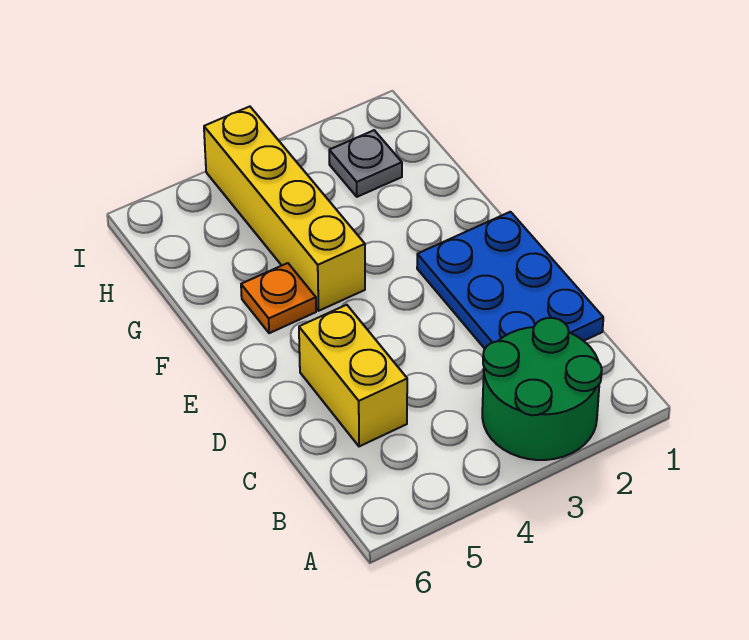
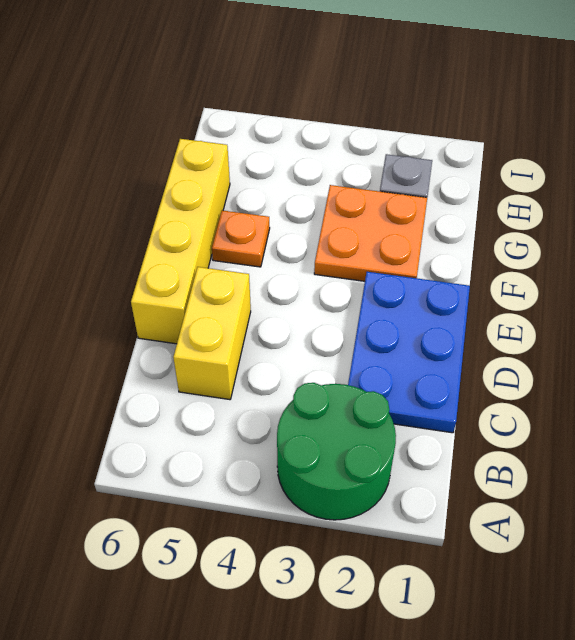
none -> orange 2x2 plate [314,185,427,281]
yellow 1x4 brick [204,107,365,311] -> yellow 1x4 brick moved to [131,139,230,344]

